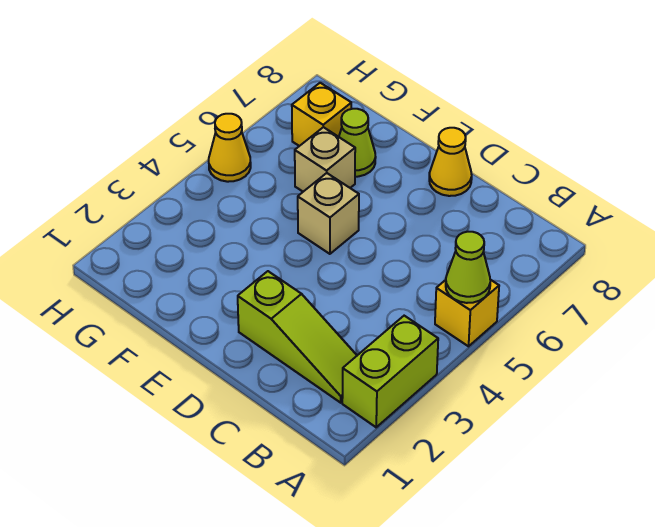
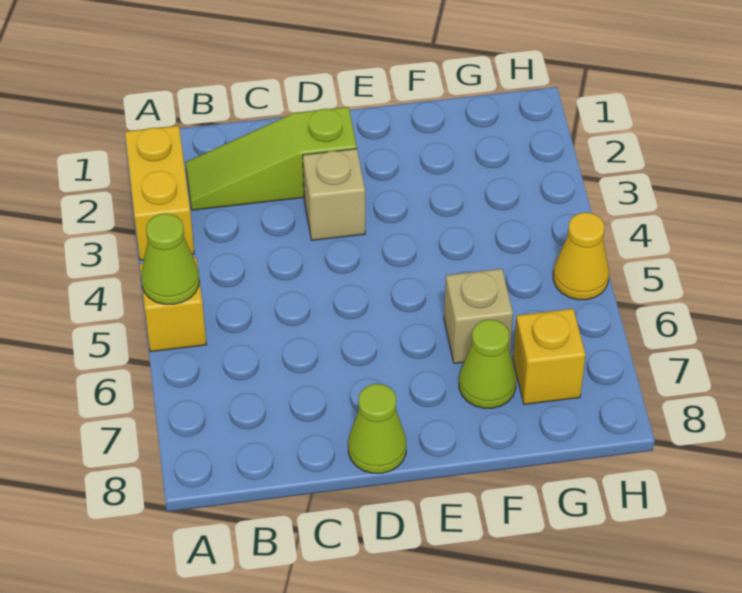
lime 1x2 brick [342,316,438,427] -> yellow 1x2 brick [125,126,195,260]
yellow 1x1 cone [429,128,472,196] -> lime 1x1 cone [348,384,406,473]
tan 1x1 brick [298,173,359,254] -> tan 1x1 brick moved to [303,149,365,240]

